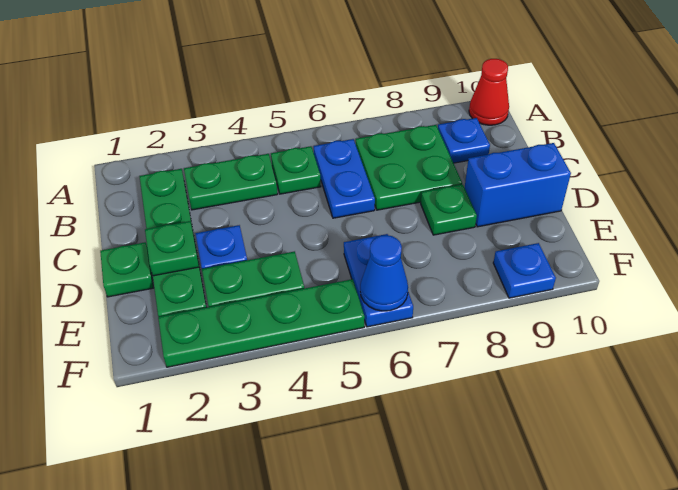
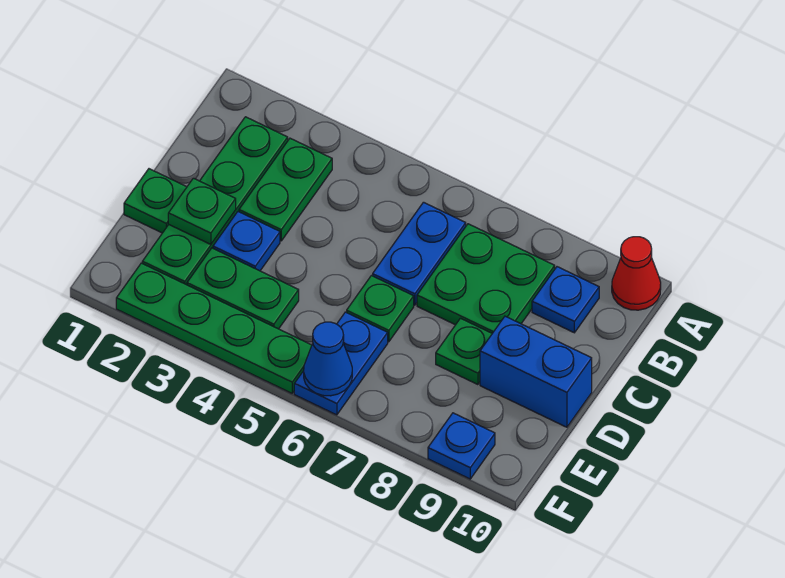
green 1x2 plate [184,154,278,210] -> green 1x2 plate turned to [239,138,332,241]
green 1x1 plate [271,146,321,194] -> green 1x1 plate moved to [347,276,414,342]

